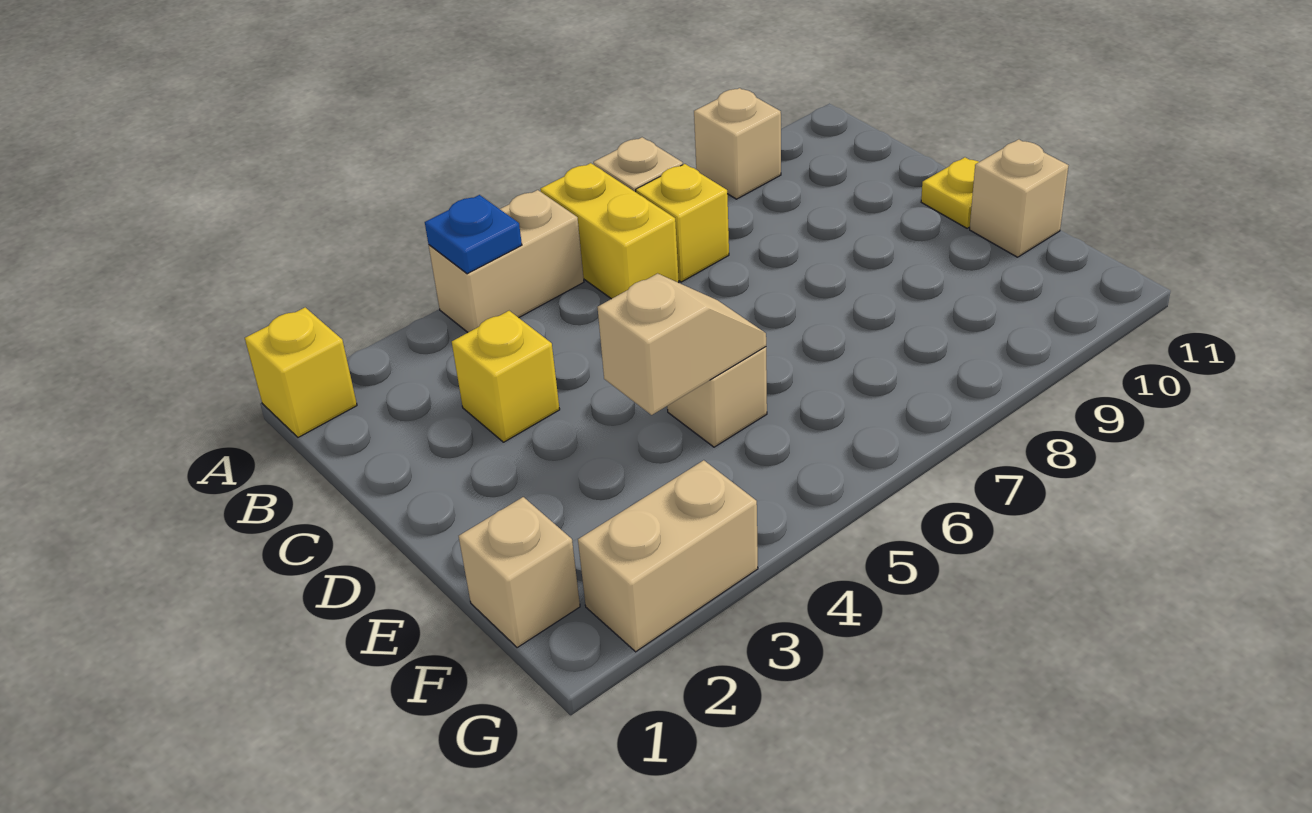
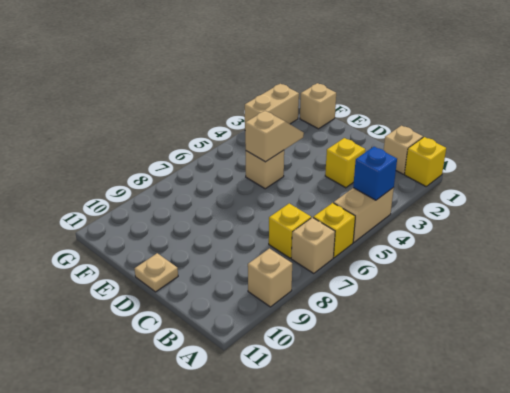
blue 1x1 plate [425,195,522,274] -> blue 1x1 brick [353,147,397,200]
yellow 1x2 brick [540,163,679,299] -> yellow 1x1 brick [313,203,355,258]
yellow 1x1 plate [921,157,979,228] -> tan 1x1 plate [135,253,178,292]
tan 1x2 slope [597,273,766,415] -> tan 1x2 slope turned to [245,111,304,162]
tan 1x1 brick [970,139,1069,257] -> tan 1x1 brick moved to [384,126,423,174]

